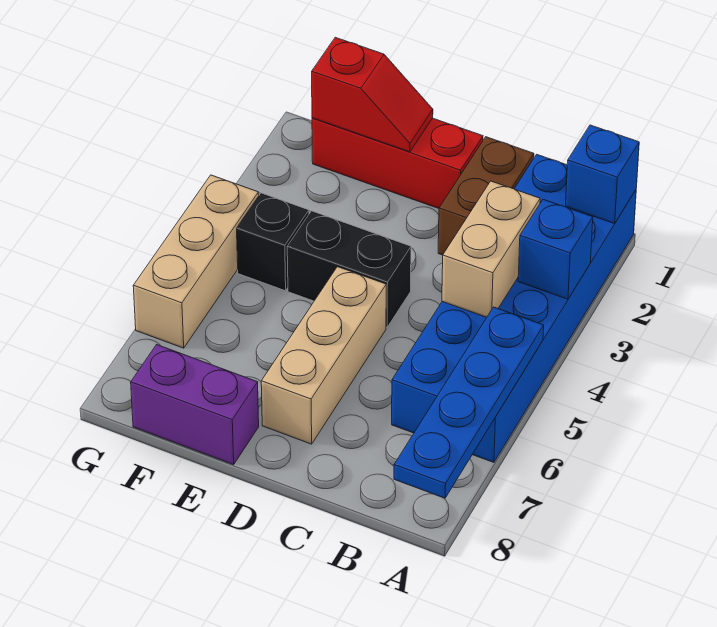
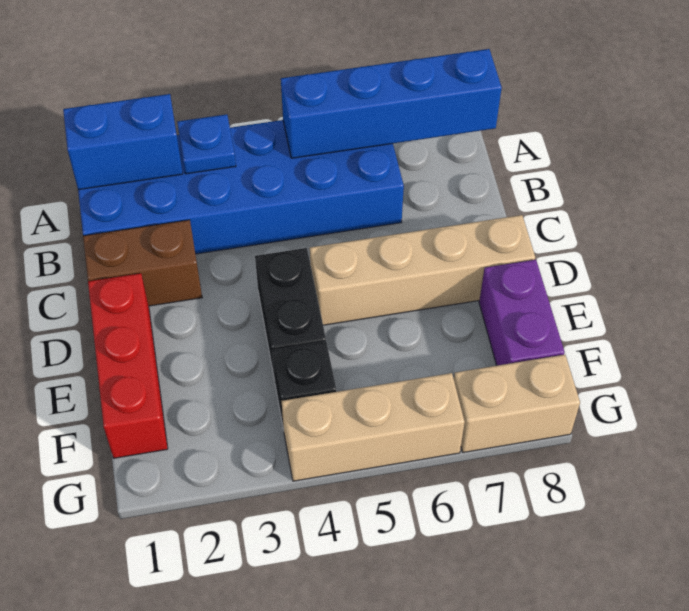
blue 1x1 brick [566,125,639,224] -> blue 1x2 brick [63,94,183,190]
blue 1x1 brick [518,199,593,299] -> blue 1x1 plate [177,114,236,174]
blue 1x4 plate [394,307,544,498] -> blue 1x4 brick [281,49,502,158]
tan 1x2 brick [442,181,540,317] -> tan 1x2 brick moved to [454,355,580,452]
tan 1x3 brick [261,267,386,444] -> tan 1x4 brick [310,215,535,325]
red 1x2 slope [312,37,433,152] -> none

